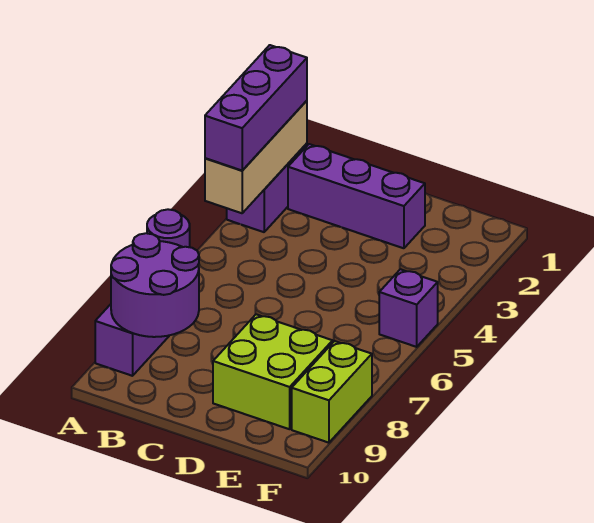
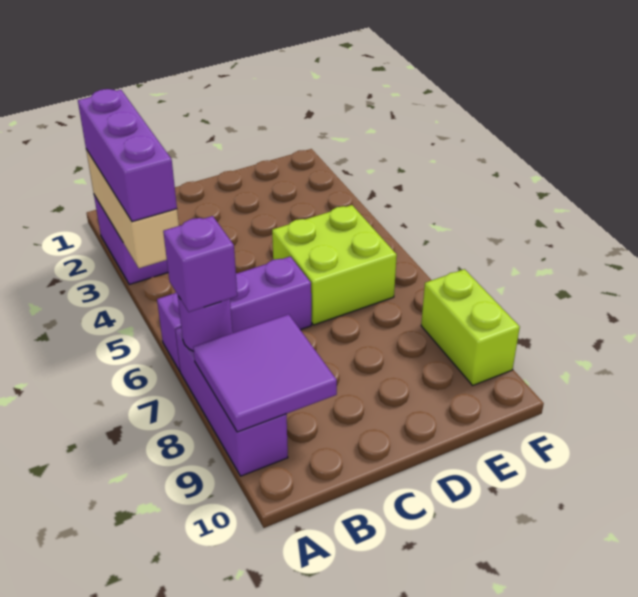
purple 2x2 round brick [111,233,199,337] -> purple 2x2 tile [193,314,337,432]
purple 1x3 brick [288,144,425,248] -> purple 1x3 brick moved to [157,256,311,371]
lime 2x2 brick [213,314,333,429] -> lime 2x2 brick moved to [272,205,397,325]
purple 1x1 brick [379,269,438,347] -> purple 1x1 brick moved to [163,216,237,312]

